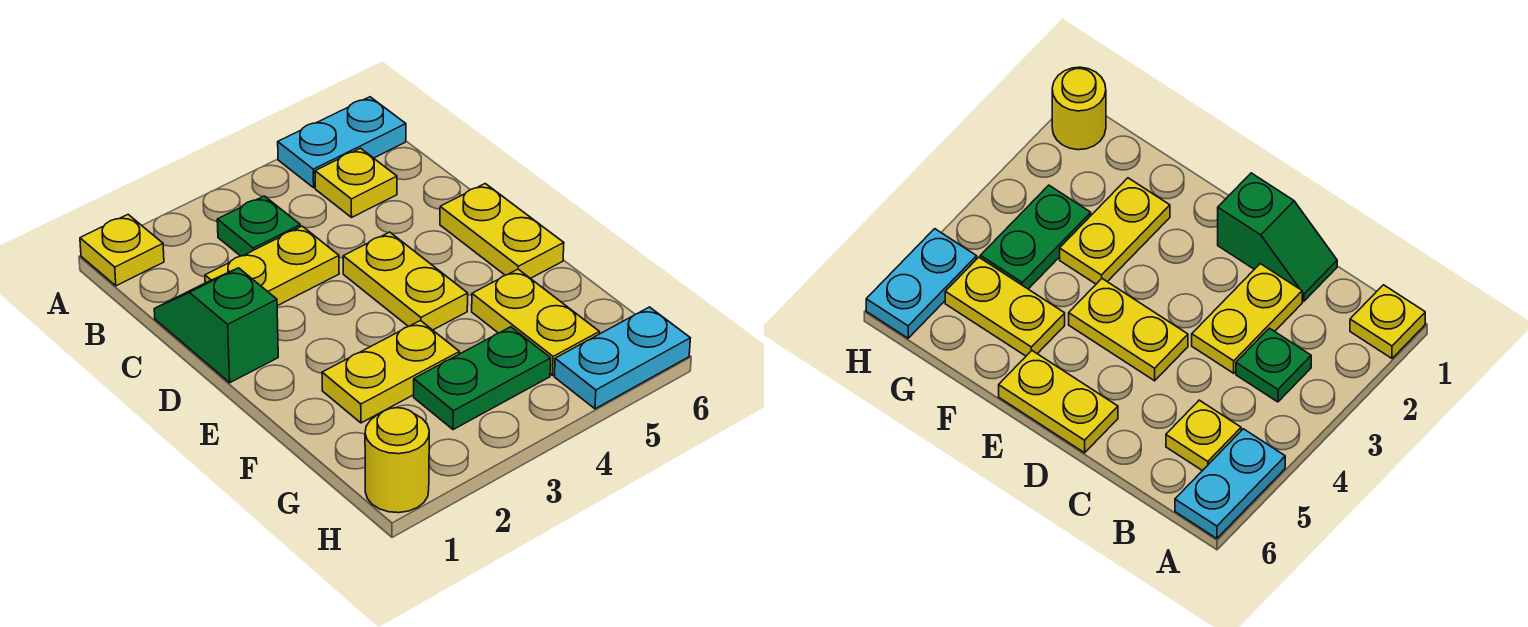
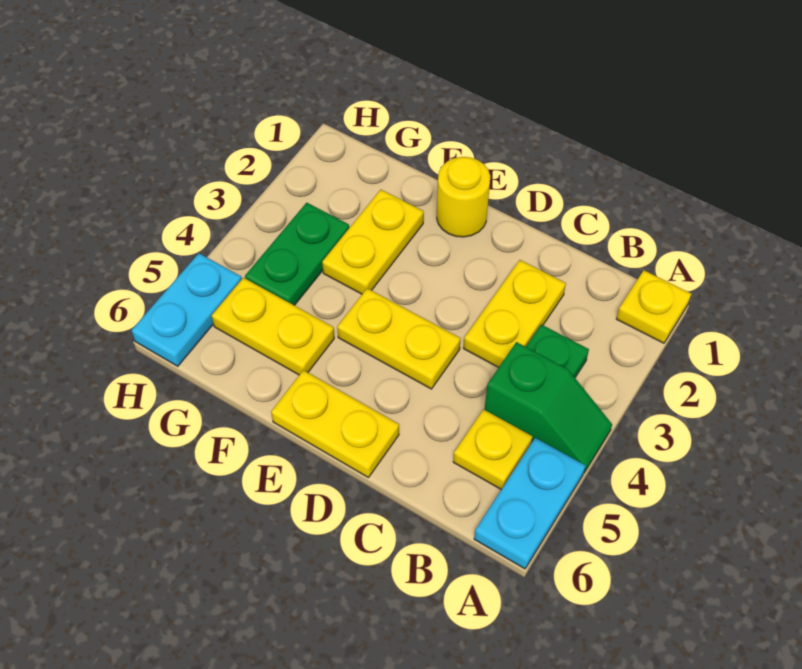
green 1x2 slope [154,268,278,383] -> green 1x2 slope moved to [484,342,612,473]
yellow 1x1 round brick [365,408,429,513] -> yellow 1x1 round brick moved to [437,157,490,237]

